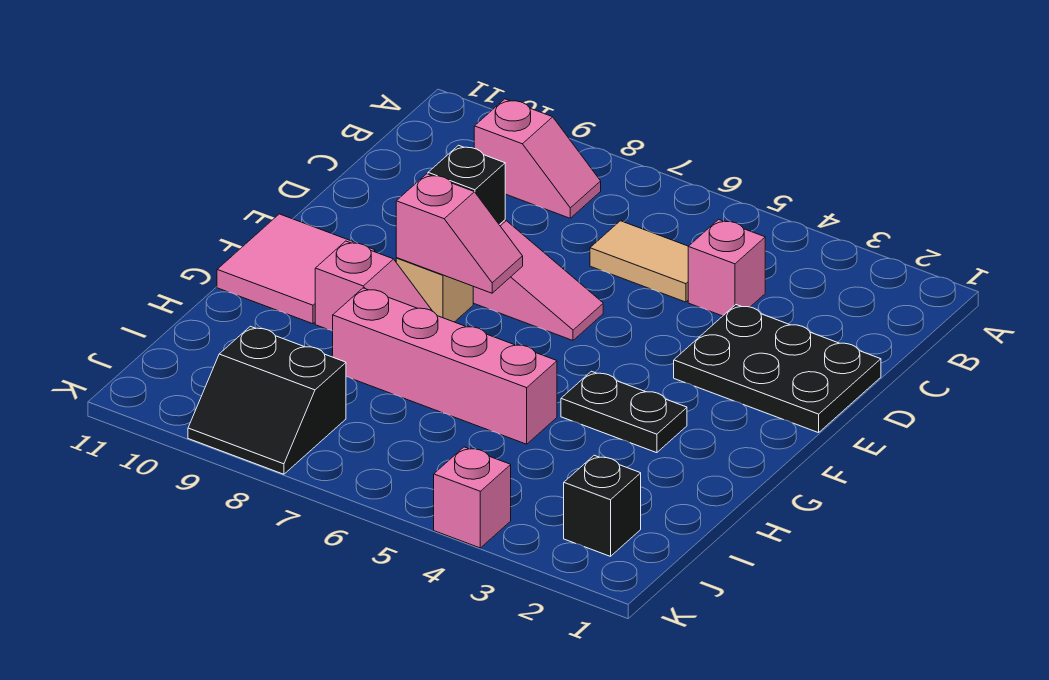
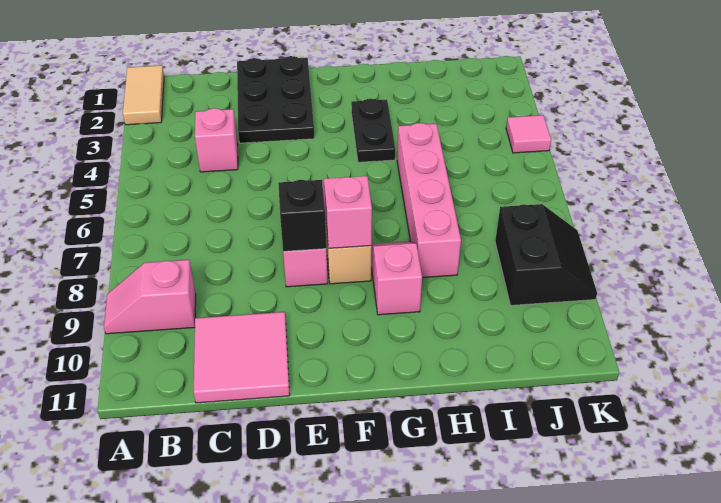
pink 1x2 slope [474,99,601,218] -> pink 1x2 slope turned to [104,260,196,334]
tan 1x2 tile [590,221,688,302] -> tan 1x2 tile moved to [123,65,164,125]
pink 2x2 tile [217,214,375,324] -> pink 2x2 tile moved to [194,312,290,403]
black 1x1 brick [564,455,641,556] -> none
pink 1x1 brick [434,447,511,548] -> pink 1x1 tile [506,115,551,153]

